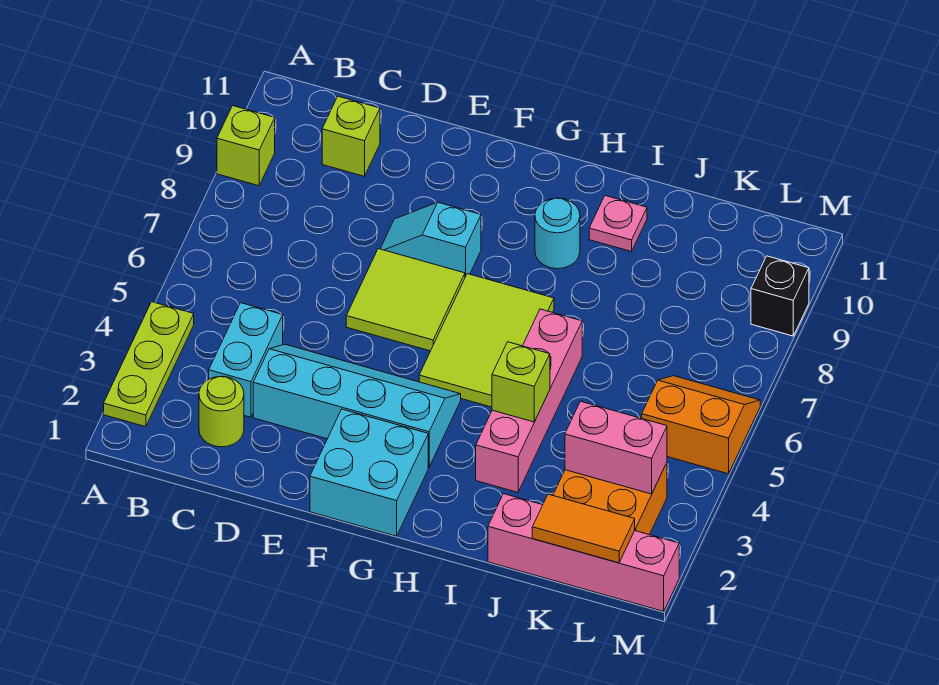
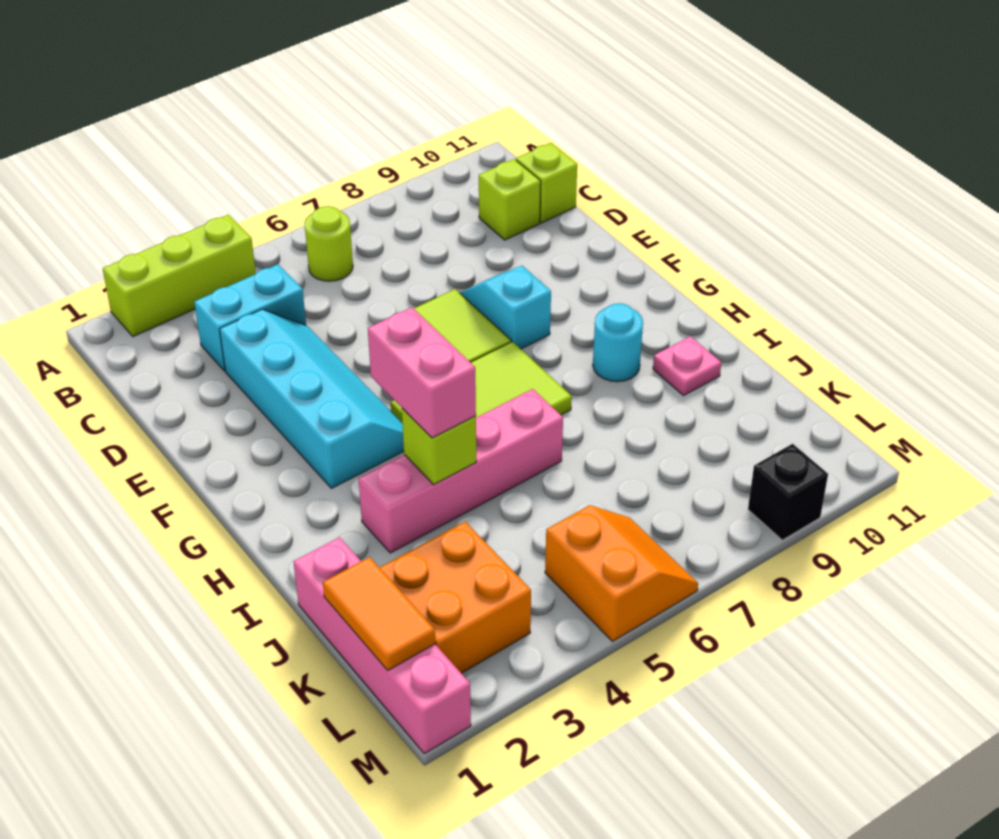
lime 1x3 plate [104,302,194,427] -> lime 1x3 brick [103,215,256,337]
lime 1x1 brick [217,106,275,186] -> lime 1x1 brick moved to [516,143,577,223]
lime 1x1 round brick [199,376,244,447] -> lime 1x1 round brick moved to [305,206,353,281]
cyan 2x2 brick [310,409,428,536] -> none
pink 1x2 brick [565,401,667,494] -> pink 1x2 brick moved to [368,307,476,438]

